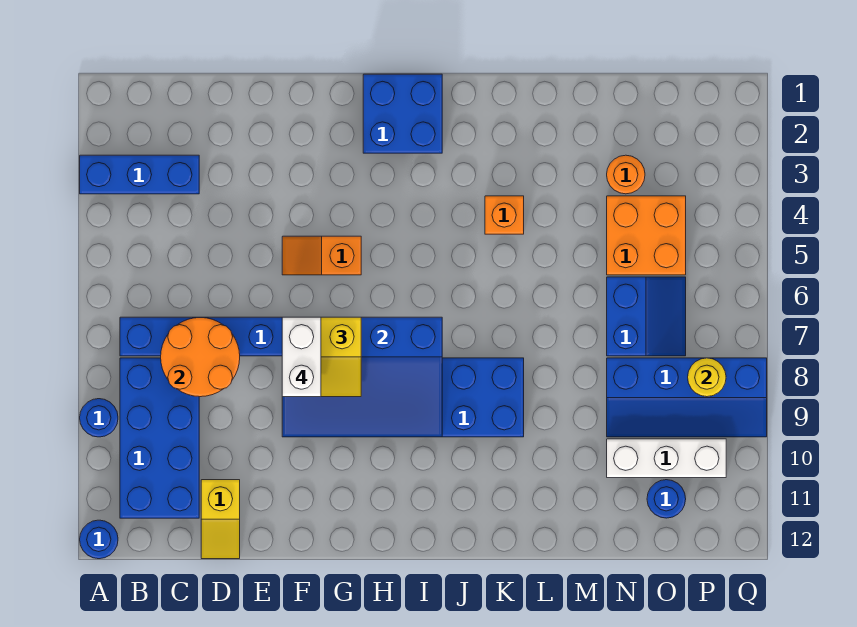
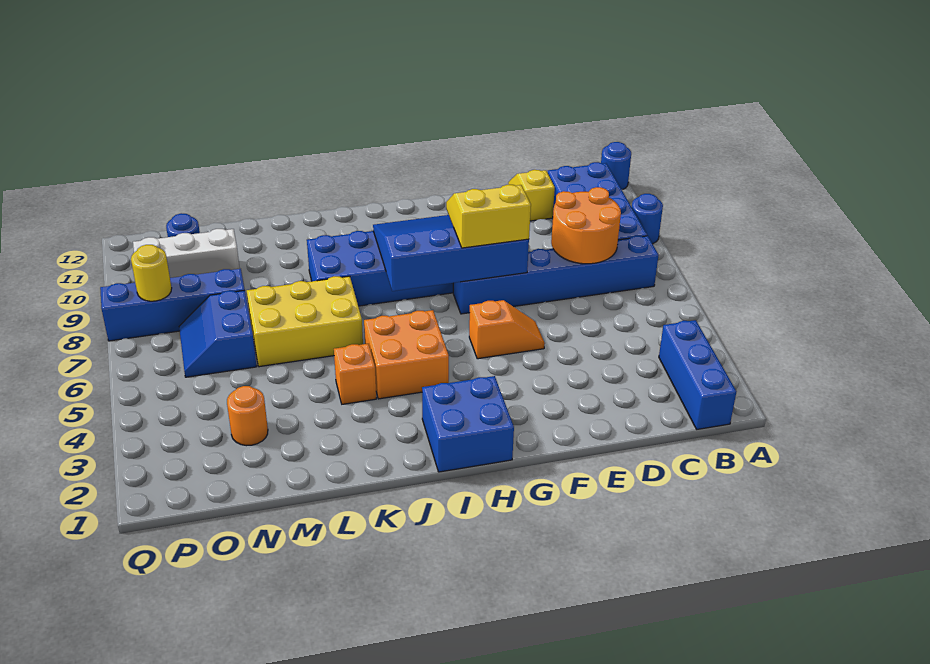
blue 1x3 brick [80,155,199,194] -> blue 1x3 brick turned to [659,320,736,429]
white 1x2 brick [282,317,321,397] -> none
none -> yellow 2x3 brick [247,276,363,367]
orange 2x2 brick [607,196,686,275] -> orange 2x2 brick moved to [364,310,449,399]

